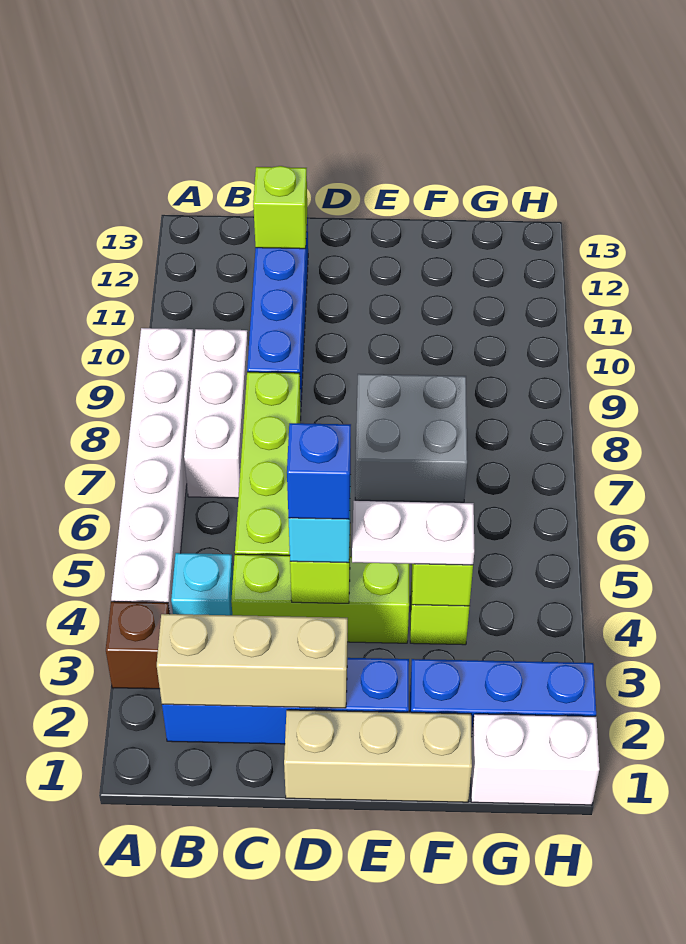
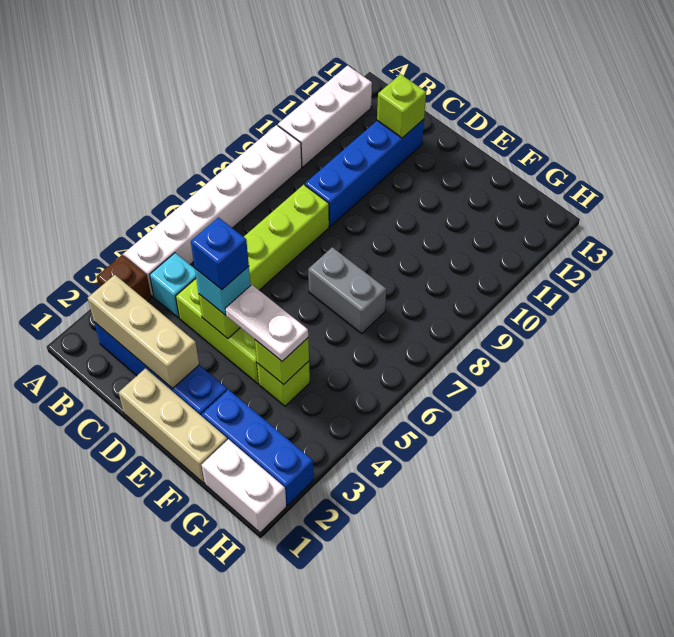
white 1x3 brick [184,329,248,498] -> white 1x3 brick moved to [278,65,372,167]
grey 2x2 brick [355,374,467,502] -> grey 1x2 brick [308,247,386,333]

